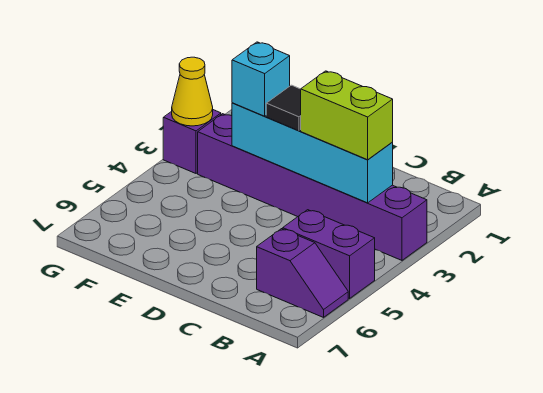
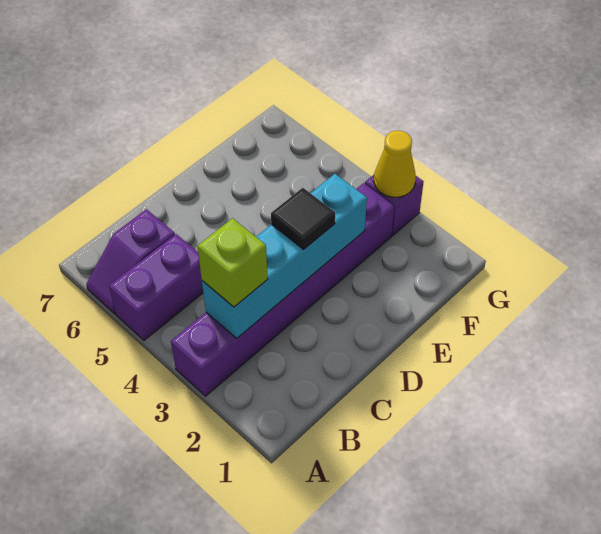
lime 1x2 brick [301,71,393,160] -> lime 1x1 brick [197,218,268,307]
cyan 1x1 brick [232,42,290,116] -> none

